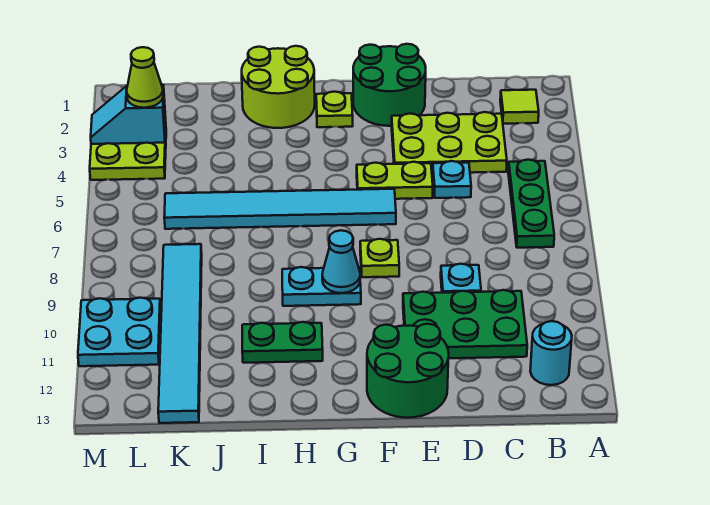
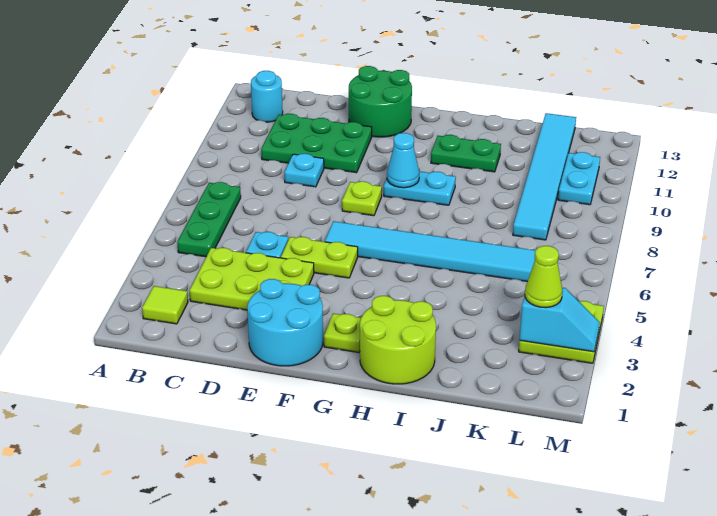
green 2x2 round brick [353,44,426,126] -> cyan 2x2 round brick [247,279,323,366]
cyan 2x2 plate [78,298,161,366] -> cyan 1x2 plate [558,152,600,205]

